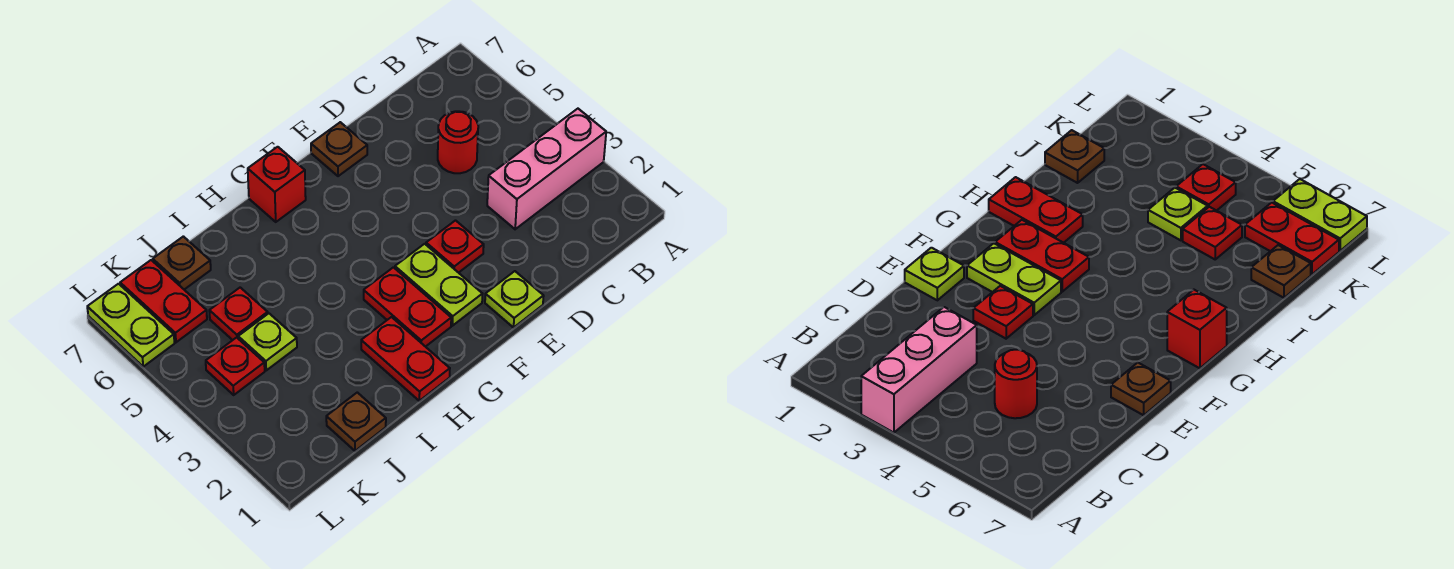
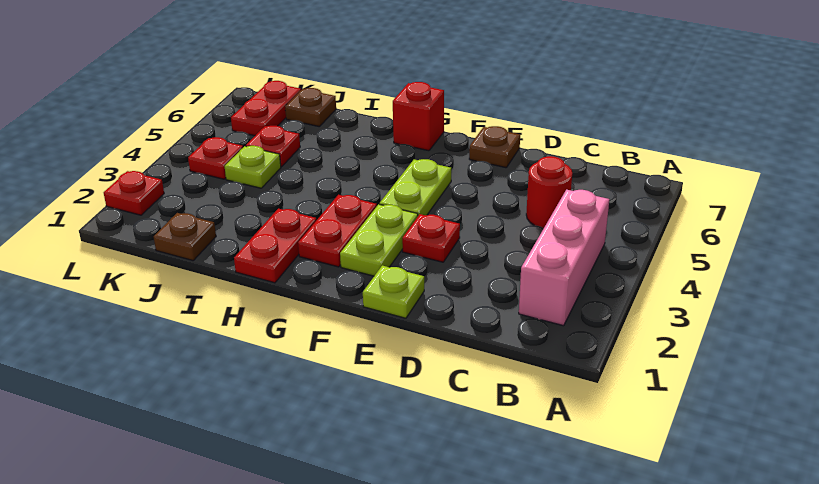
pink 1x3 brick [487,109,606,229] -> pink 1x3 brick turned to [519,190,609,326]
none -> red 1x1 plate [104,171,164,215]
lime 1x2 plate [87,284,175,367] -> lime 1x2 plate moved to [379,159,451,216]

